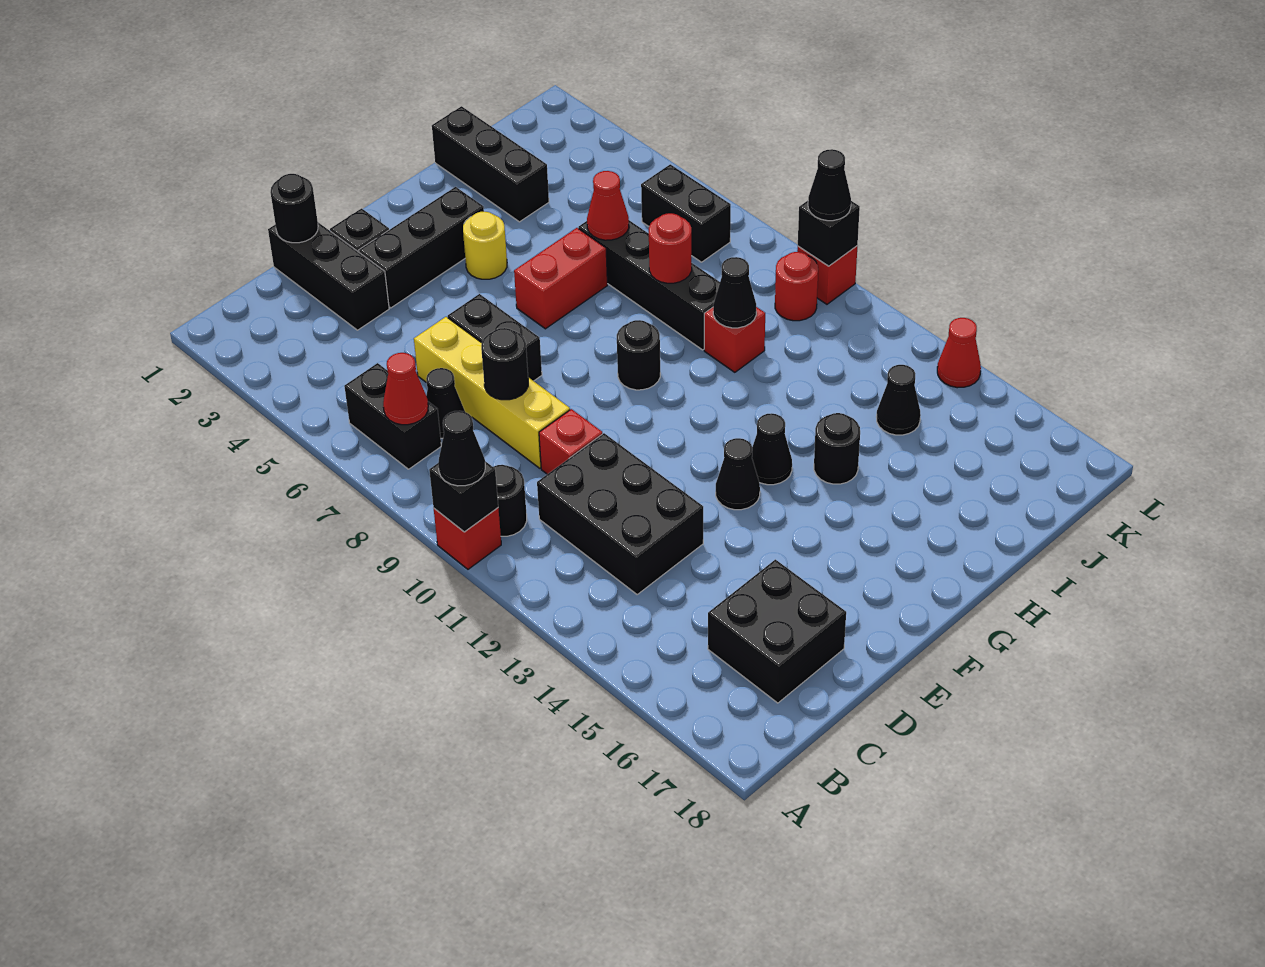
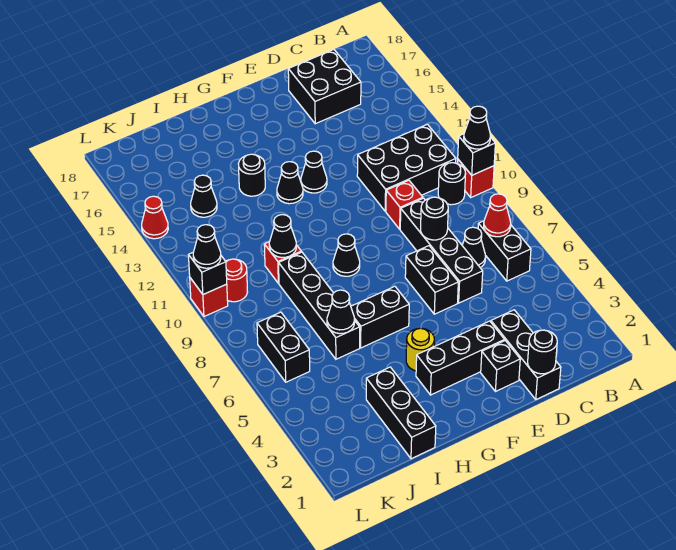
black 2x3 brick [537,433,703,594] -> black 2x3 brick turned to [357,124,456,211]
yellow 1x4 brick [414,317,570,468] -> black 1x4 brick [400,198,483,303]
red 1x2 brick [514,228,607,329] -> black 1x2 brick [351,286,409,348]
black 1x1 round brick [617,320,660,390] -> black 1x1 cone [333,234,360,276]
red 1x1 cone [587,171,629,240] -> black 1x1 cone [327,290,355,334]
red 1x1 round brick [649,213,692,283] -> none

